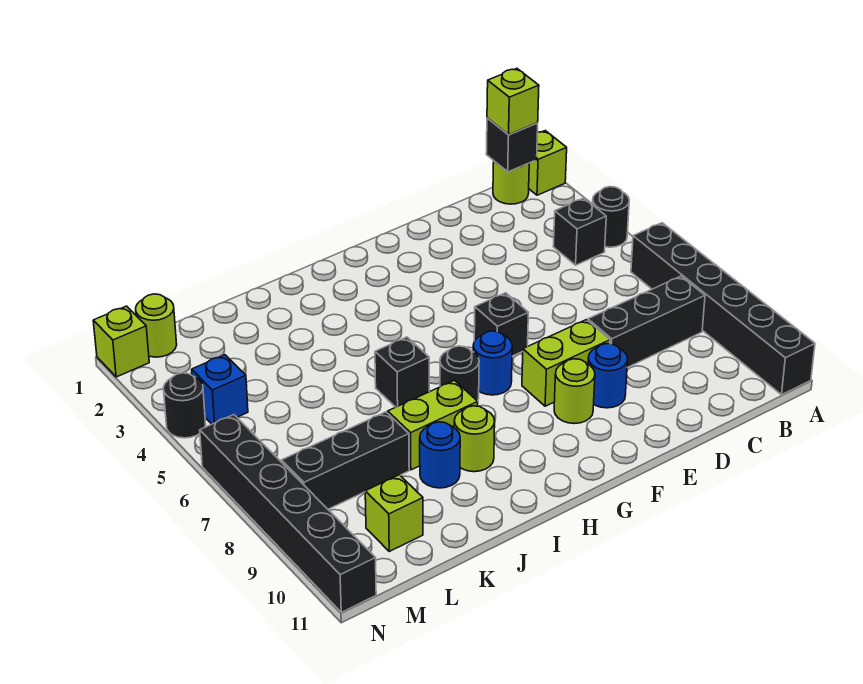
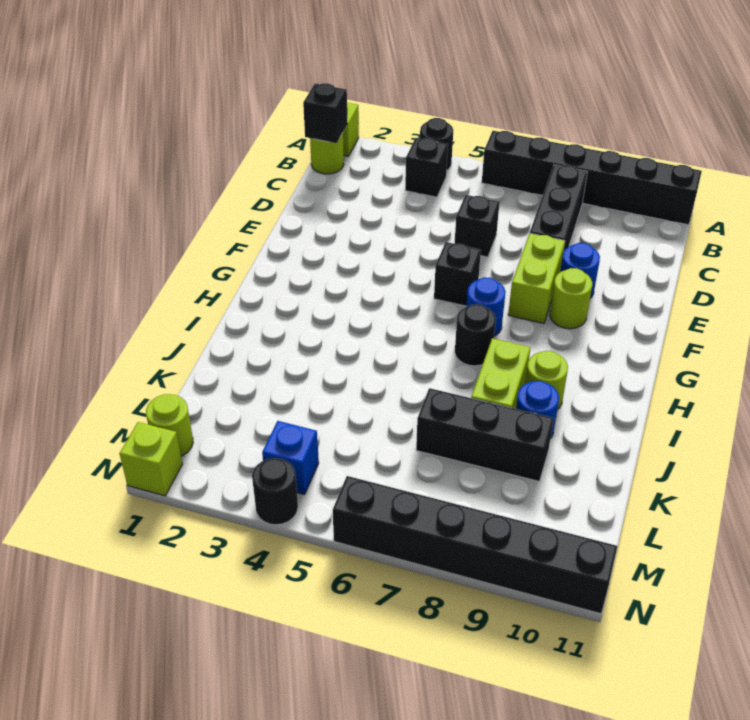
lime 1x1 brick [487,68,539,135] -> none
black 1x1 brick [375,337,429,407] -> black 1x1 brick moved to [454,195,500,257]
black 1x3 brick [282,412,409,509] -> black 1x3 brick turned to [416,388,554,481]
lime 1x1 brick [365,475,423,551] -> none

